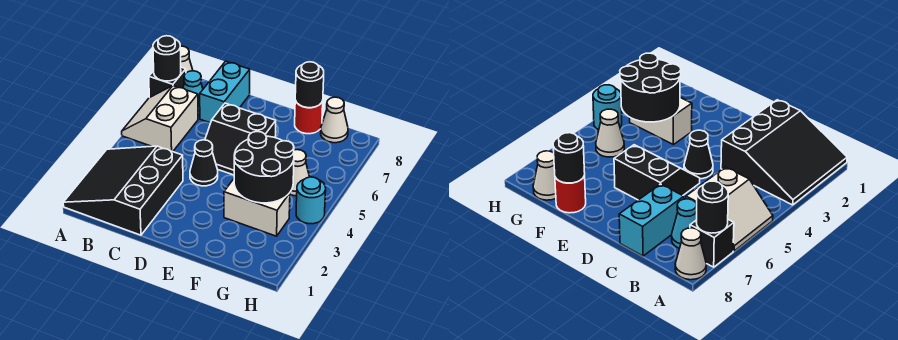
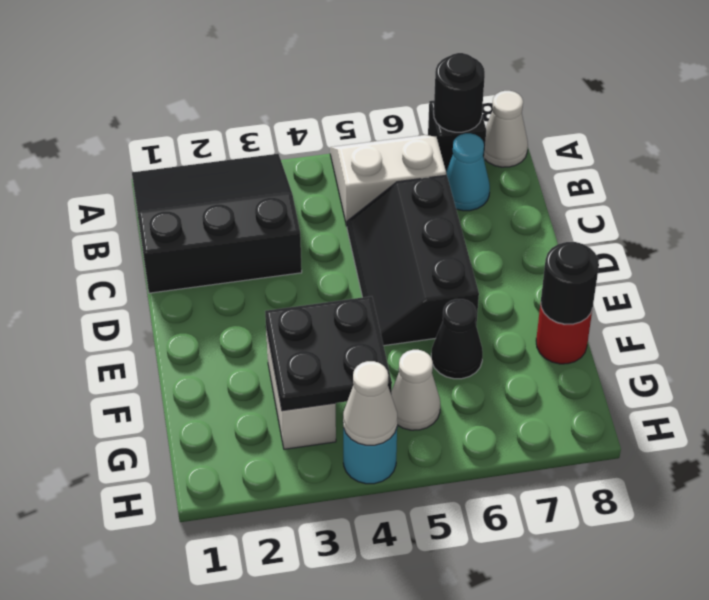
cyan 1x2 brick [200,61,250,123] -> none
black 1x1 cone [190,140,218,186] -> black 1x1 cone moved to [431,299,483,379]
black 2x2 slope [205,103,276,175] -> black 2x3 slope [347,175,479,346]
black 2x2 round brick [234,132,294,203] -> black 2x2 plate [265,296,392,411]
white 1x1 cone [321,97,348,143] -> white 1x1 cone moved to [343,361,397,445]

